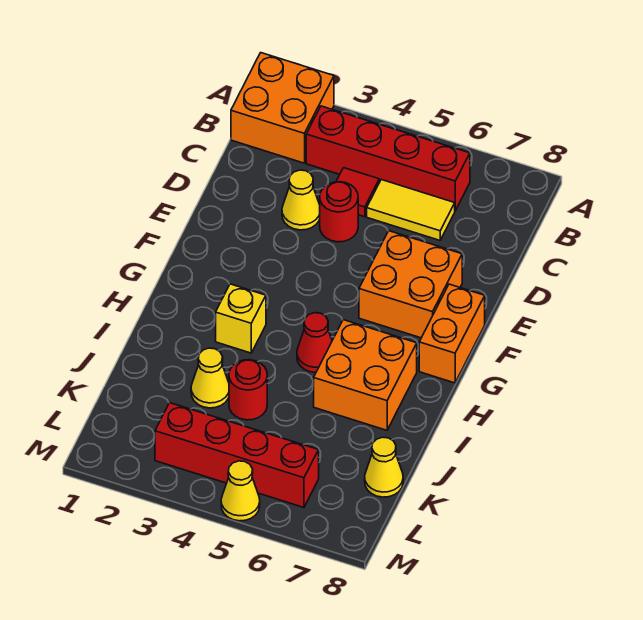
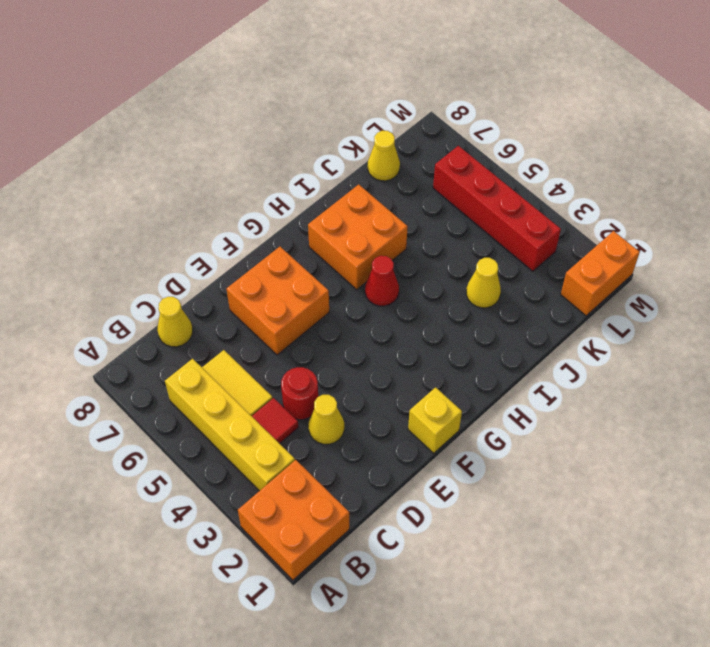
red 1x4 brick [306,106,470,211] -> yellow 1x4 brick [165,359,295,491]
orange 1x2 brick [419,284,485,383] -> orange 1x2 brick moved to [561,231,640,316]
yellow 1x1 brick [216,284,266,353] -> yellow 1x1 brick moved to [408,387,462,453]
red 1x1 round brick [229,360,267,420] -> none
yellow 1x1 cone [221,461,260,521] -> yellow 1x1 cone moved to [157,297,193,347]

